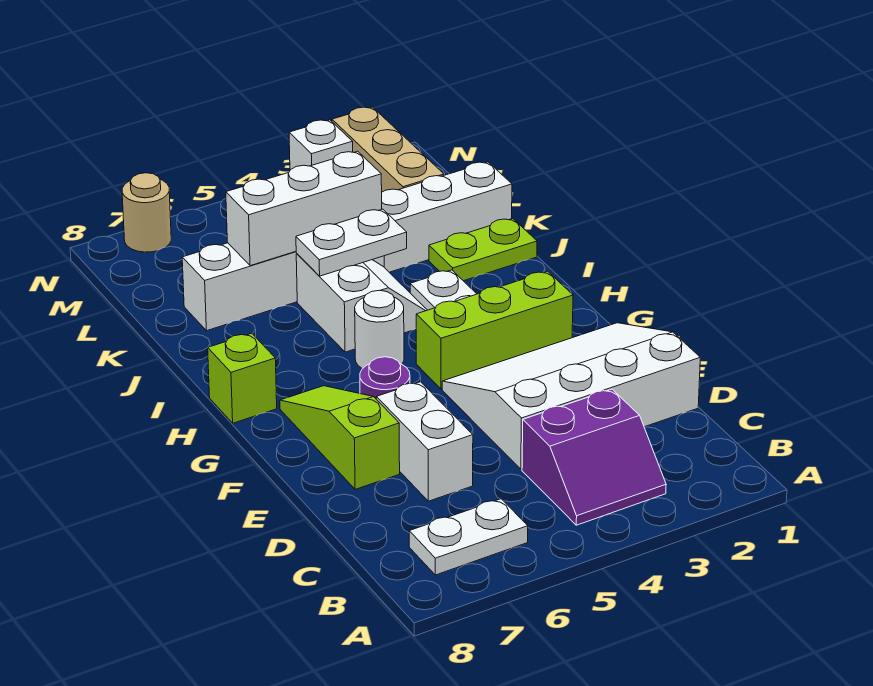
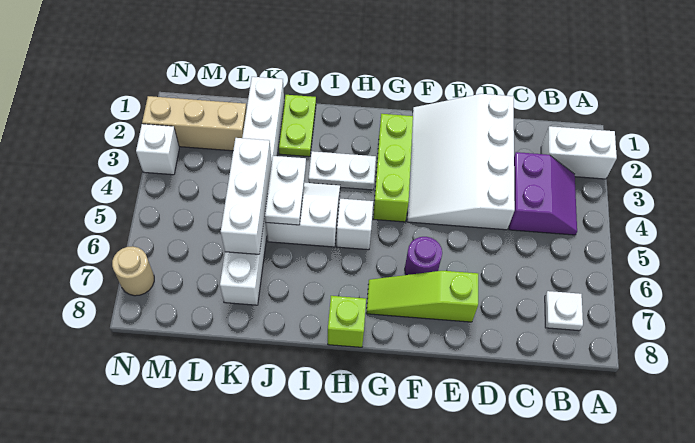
white 1x2 plate [409,499,528,575] -> white 1x1 plate [545,291,583,331]
white 1x2 brick [376,382,473,501] -> white 1x2 brick moved to [541,126,617,179]
white 1x1 round brick [355,290,404,369] -> white 1x1 brick [337,199,373,250]

